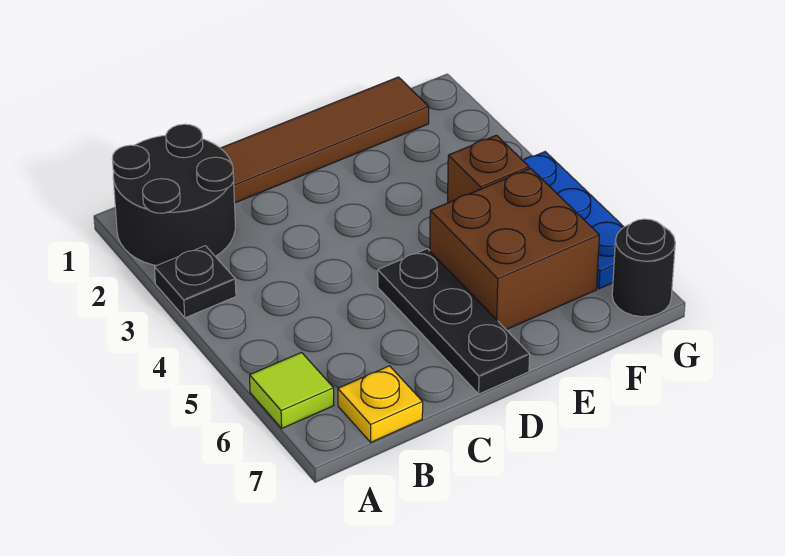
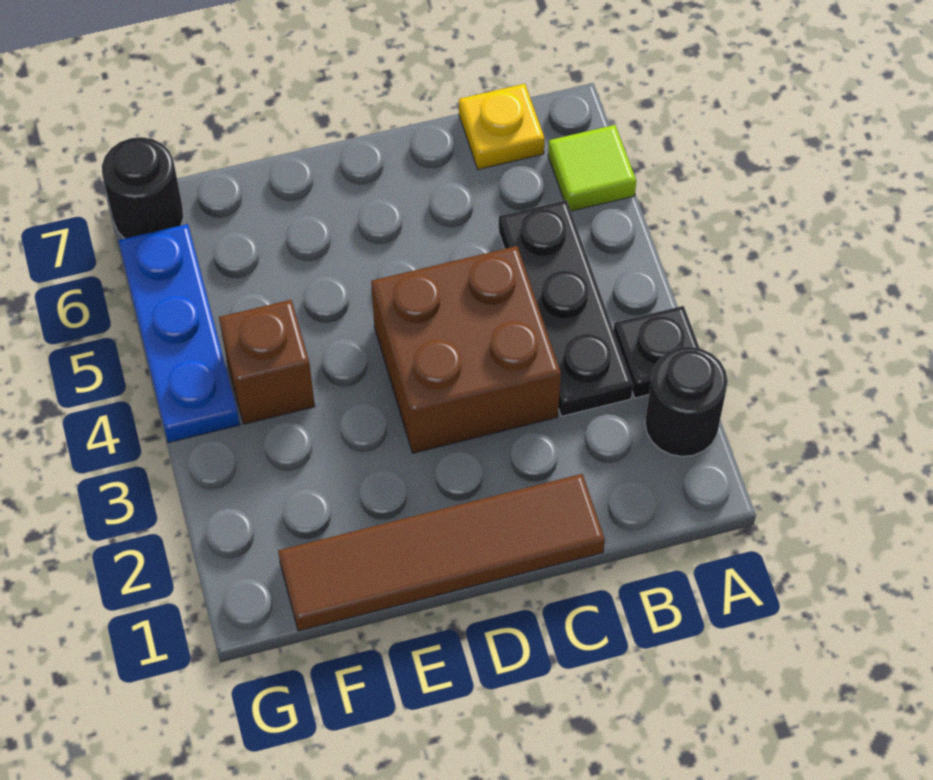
black 2x2 round brick [112,124,235,266] -> black 1x1 round brick [645,347,728,456]
black 1x3 plate [378,249,530,394] -> black 1x3 plate moved to [499,200,633,416]
brown 2x2 brick [430,168,599,330] -> brown 2x2 brick moved to [371,246,561,453]

